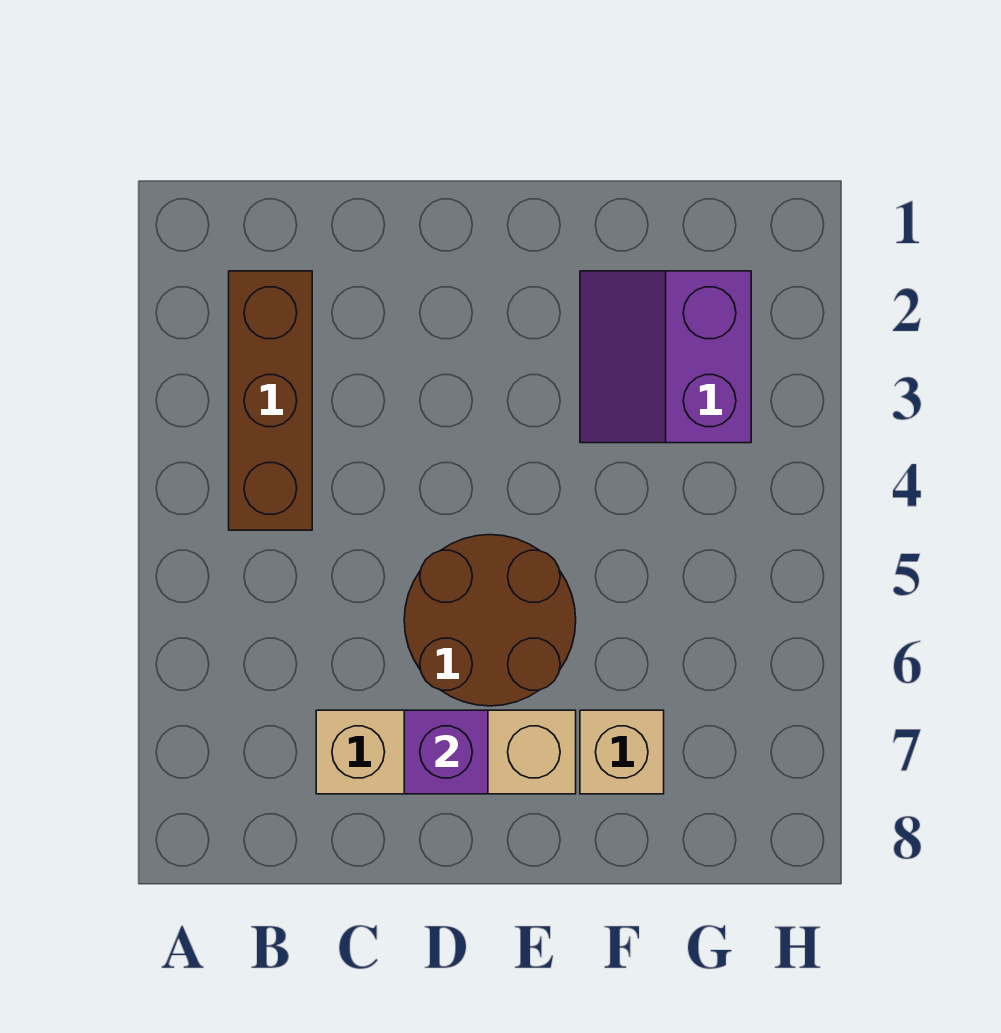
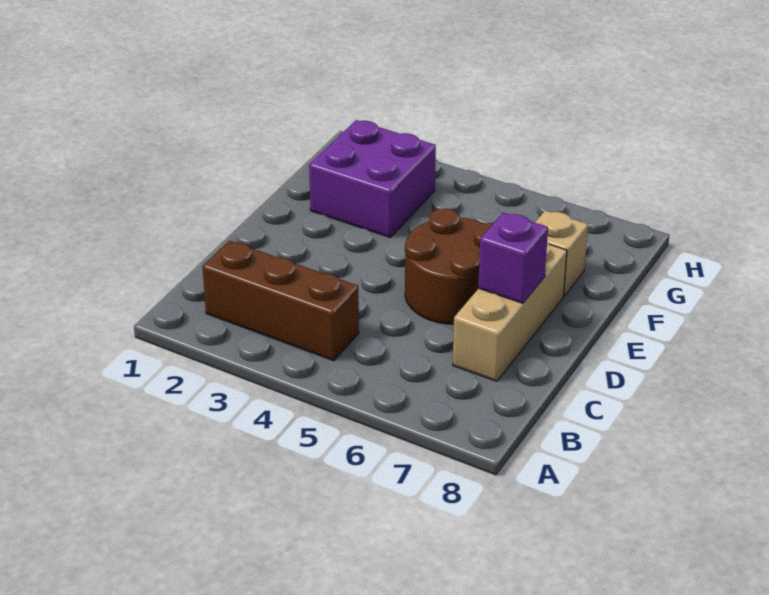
purple 2x2 slope [580,271,751,443] -> purple 2x2 brick [309,120,436,238]

